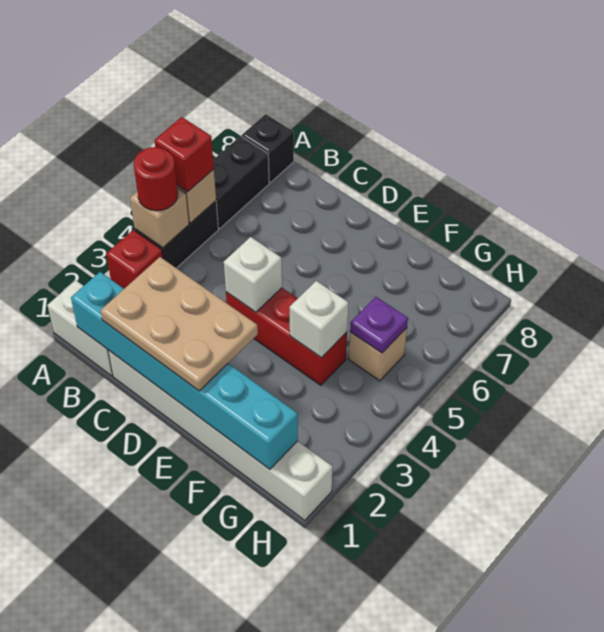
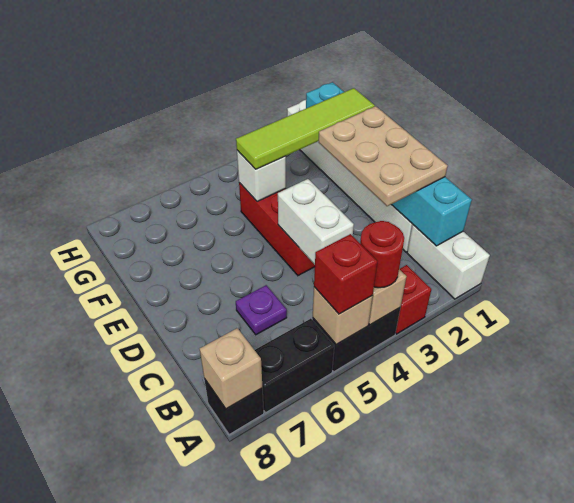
white 1x1 brick [224,237,282,312] -> white 1x2 brick [278,179,354,265]
none -> lime 1x4 tile [236,88,375,169]
tan 1x1 brick [349,328,407,381] -> tan 1x1 brick moved to [200,328,262,409]
purple 1x1 plate [350,297,408,353] -> purple 1x1 plate moved to [236,285,287,335]

